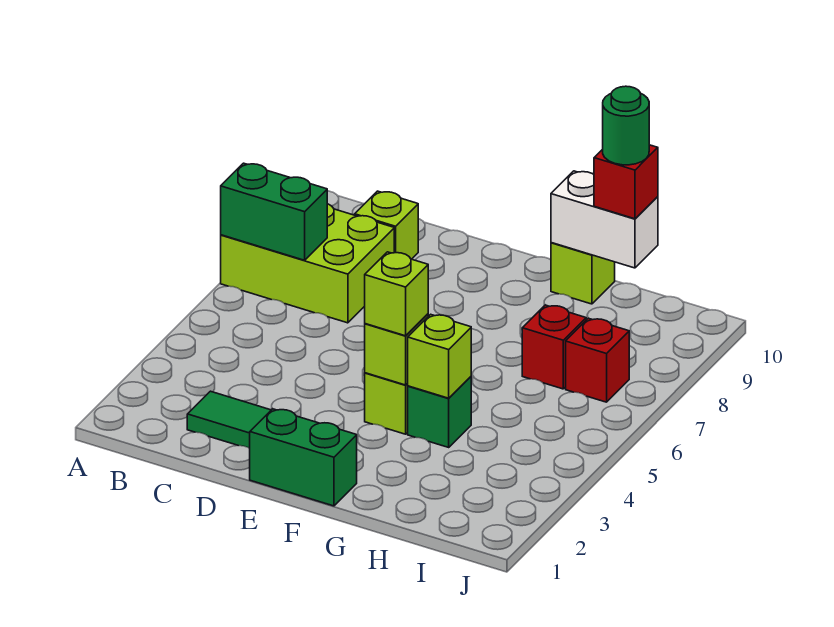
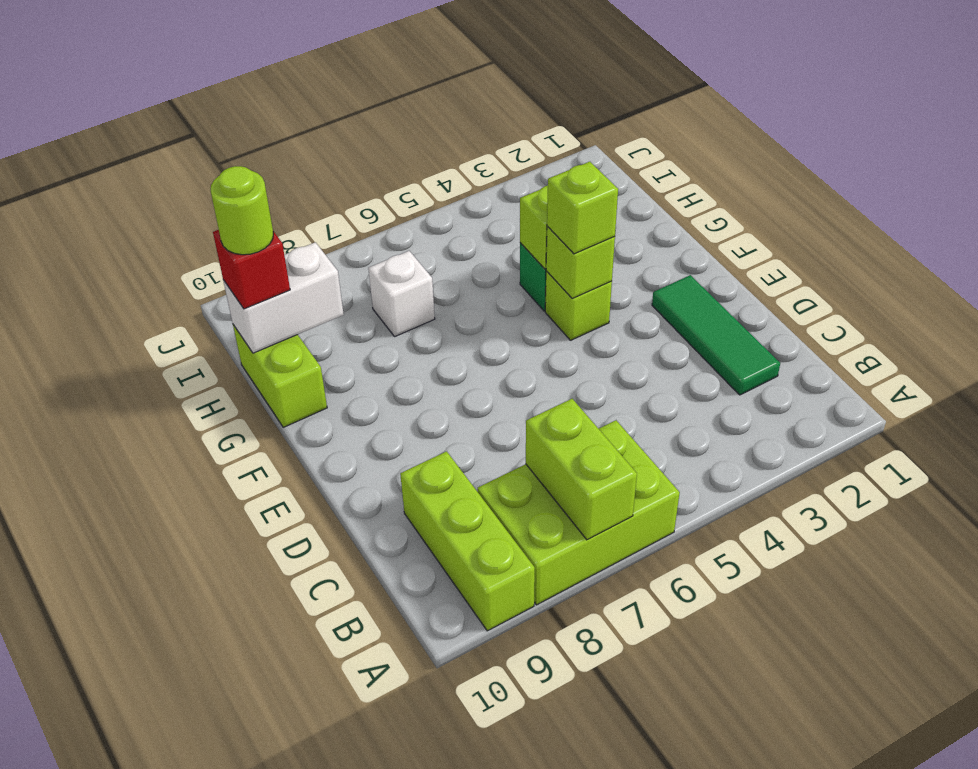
lime 2x3 brick [221,204,394,323] -> lime 2x3 brick turned to [478,420,680,605]
green 1x2 brick [221,163,327,260] -> lime 1x2 brick [526,399,637,540]
lime 1x1 brick [355,191,418,259] -> lime 1x3 brick [400,451,535,631]
green 1x2 brick [250,409,357,506] -> none
lime 1x1 brick [551,243,615,304] -> lime 1x2 brick [233,325,327,427]
white 1x2 brick [551,171,658,268] -> white 1x2 brick turned to [223,242,344,353]
red 1x1 brick [522,305,586,389] -> white 1x1 brick [368,251,435,336]
green 1x1 round brick [603,86,649,165] -> lime 1x1 round brick [211,166,273,255]
red 1x1 brick [566,318,629,402] -> none

